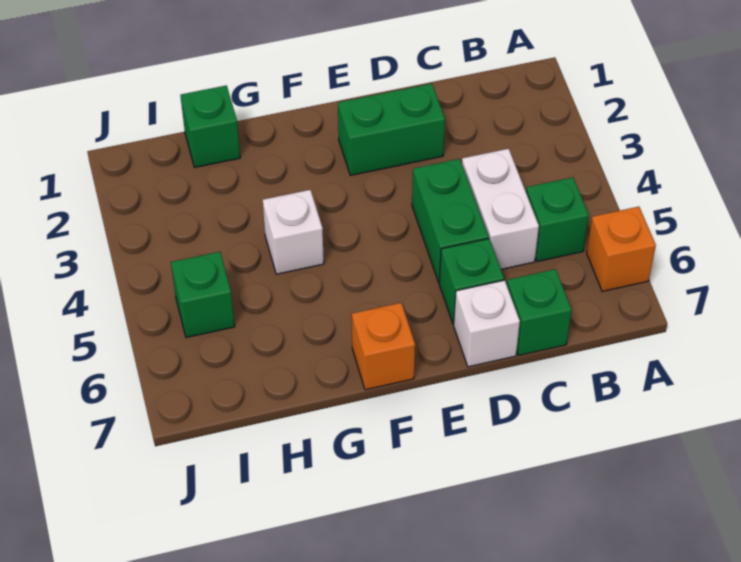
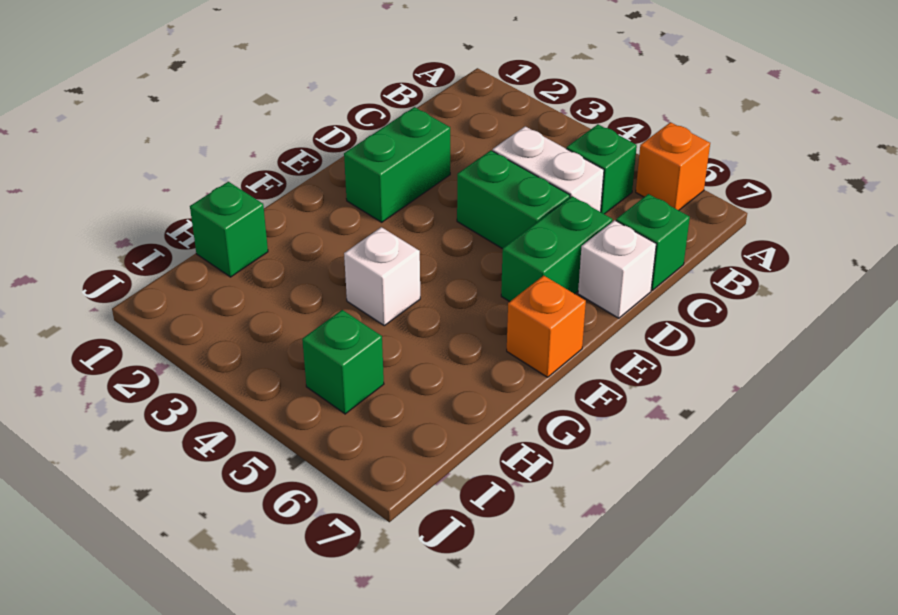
green 1x1 brick [439,239,504,324] -> green 1x2 brick [501,196,613,302]

